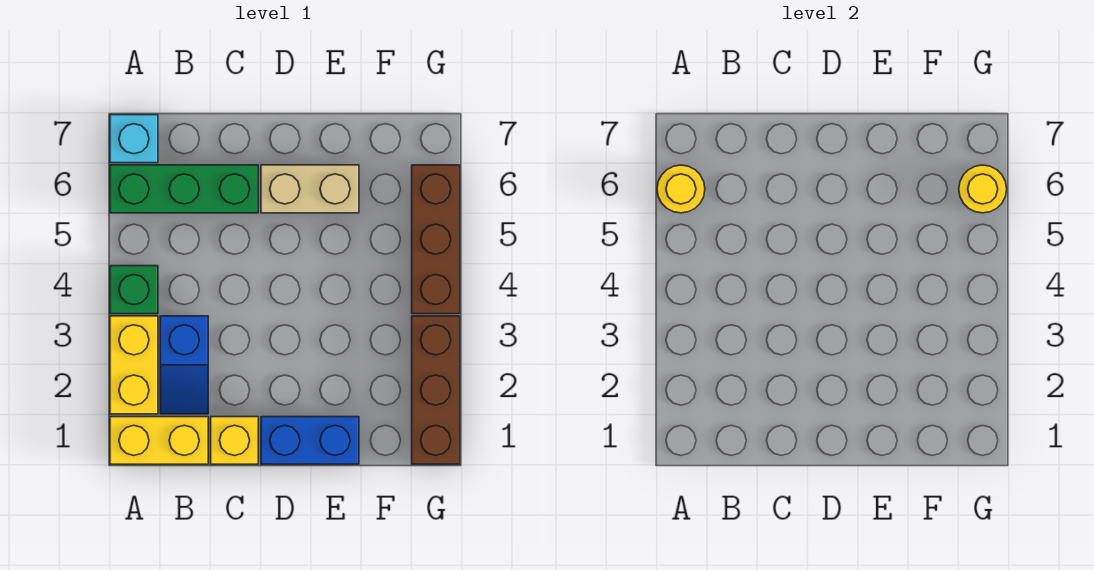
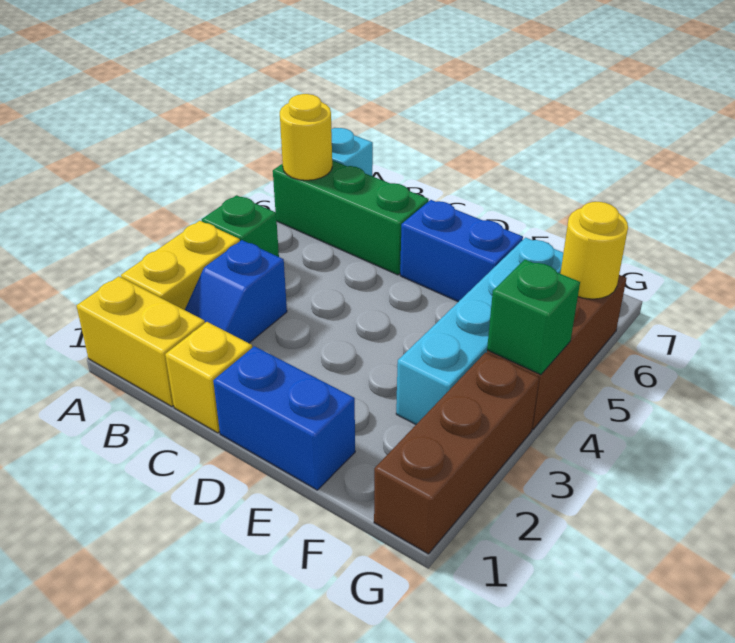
tan 1x2 brick [261,165,359,213] -> blue 1x2 brick [400,200,523,302]
none -> cyan 1x4 brick [396,238,563,424]
none -> green 1x1 brick [487,260,580,375]

